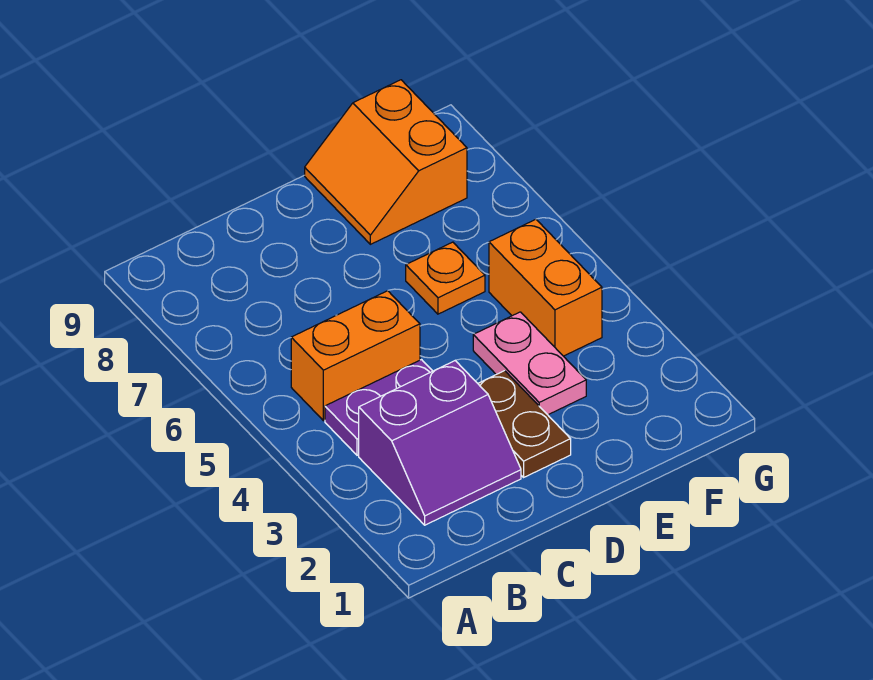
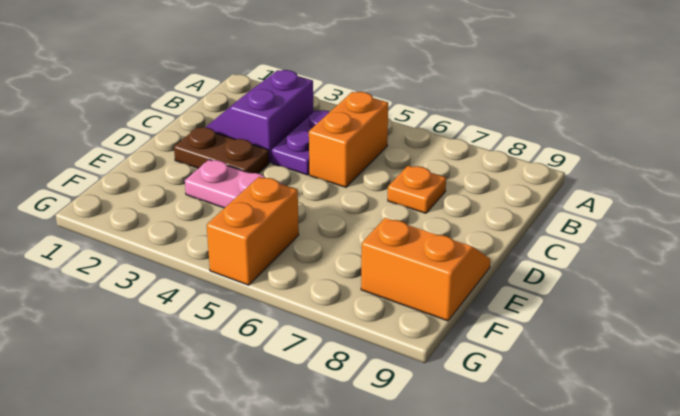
orange 1x1 plate [406,242,485,314] -> orange 1x1 plate moved to [388,166,446,213]
orange 1x2 brick [489,219,602,356] -> orange 1x2 brick turned to [207,177,299,285]

